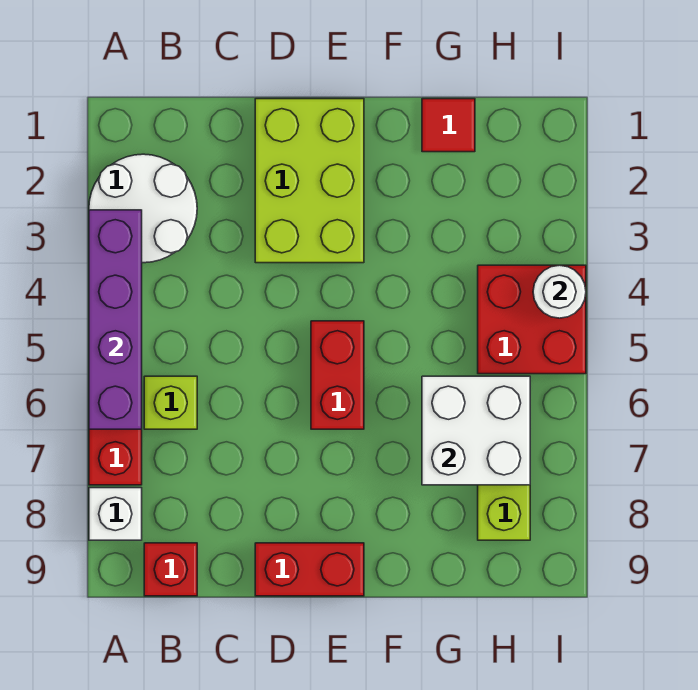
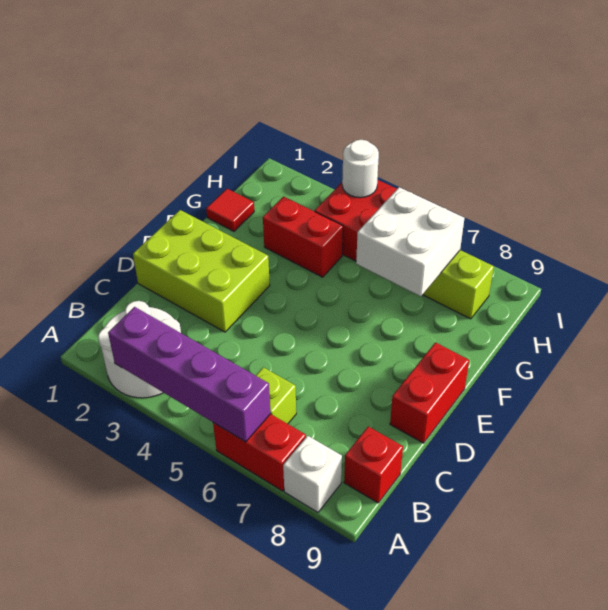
red 1x2 brick [311,321,364,429] -> red 1x2 brick moved to [263,196,343,277]

